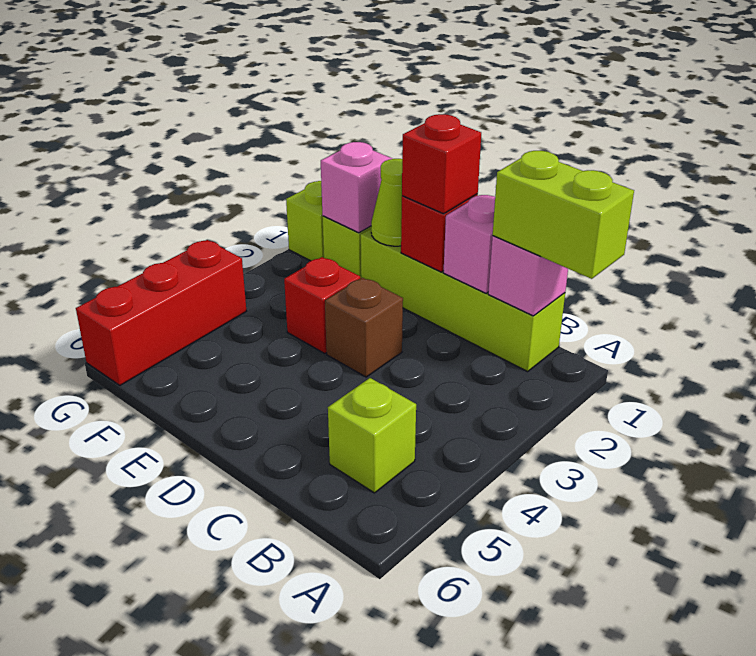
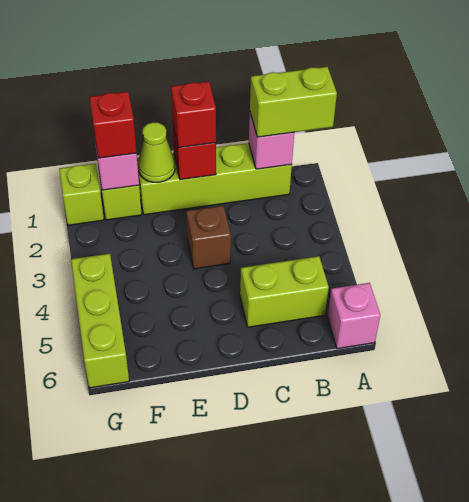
lime 1x1 brick [328,378,416,493] -> lime 1x2 brick [240,256,329,327]
pink 1x1 brick [443,195,495,293] -> pink 1x1 brick moved to [327,283,380,349]
red 1x1 brick [284,257,360,353] -> red 1x1 brick moved to [89,92,136,158]
red 1x3 brick [76,240,246,385] -> lime 1x3 brick [71,254,129,388]

